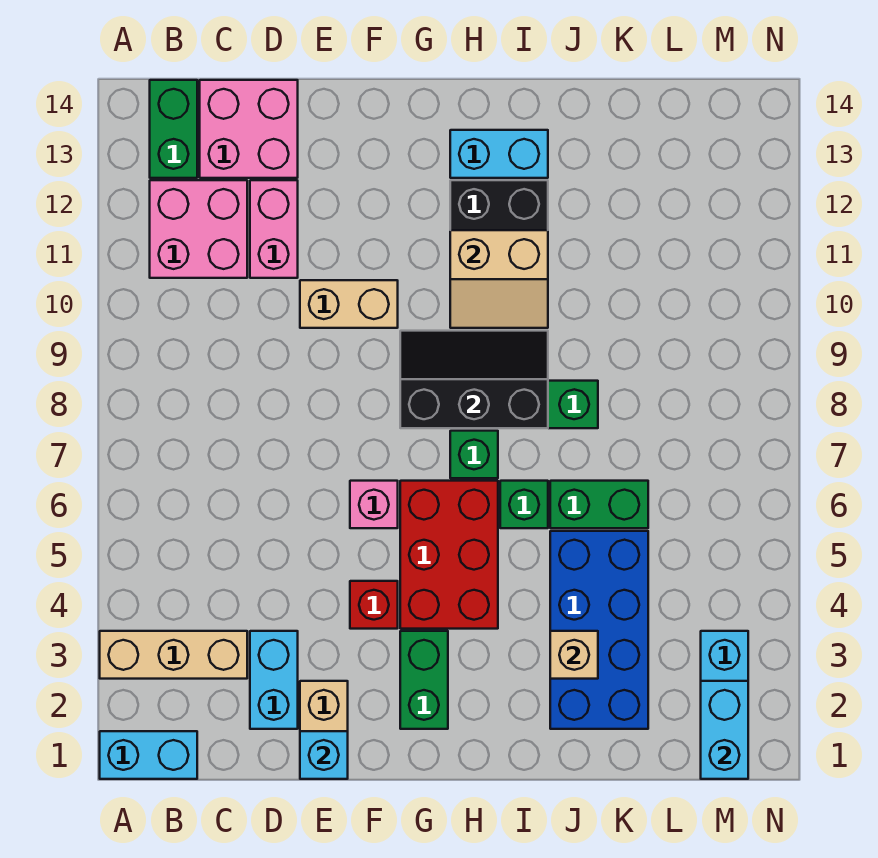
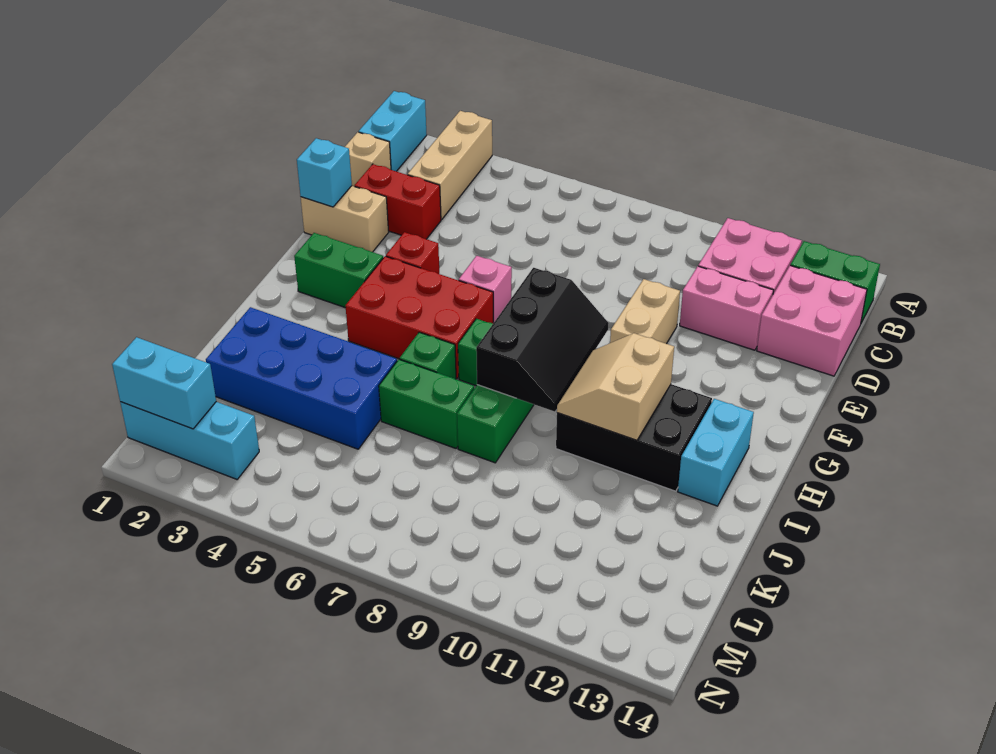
cyan 1x2 brick [250,631,298,729] -> red 1x2 brick [355,164,441,239]
tan 1x1 brick [550,631,598,679] -> tan 1x1 brick moved to [345,132,391,187]
green 1x2 brick [550,481,648,528] -> green 1x2 brick turned to [379,359,474,448]

